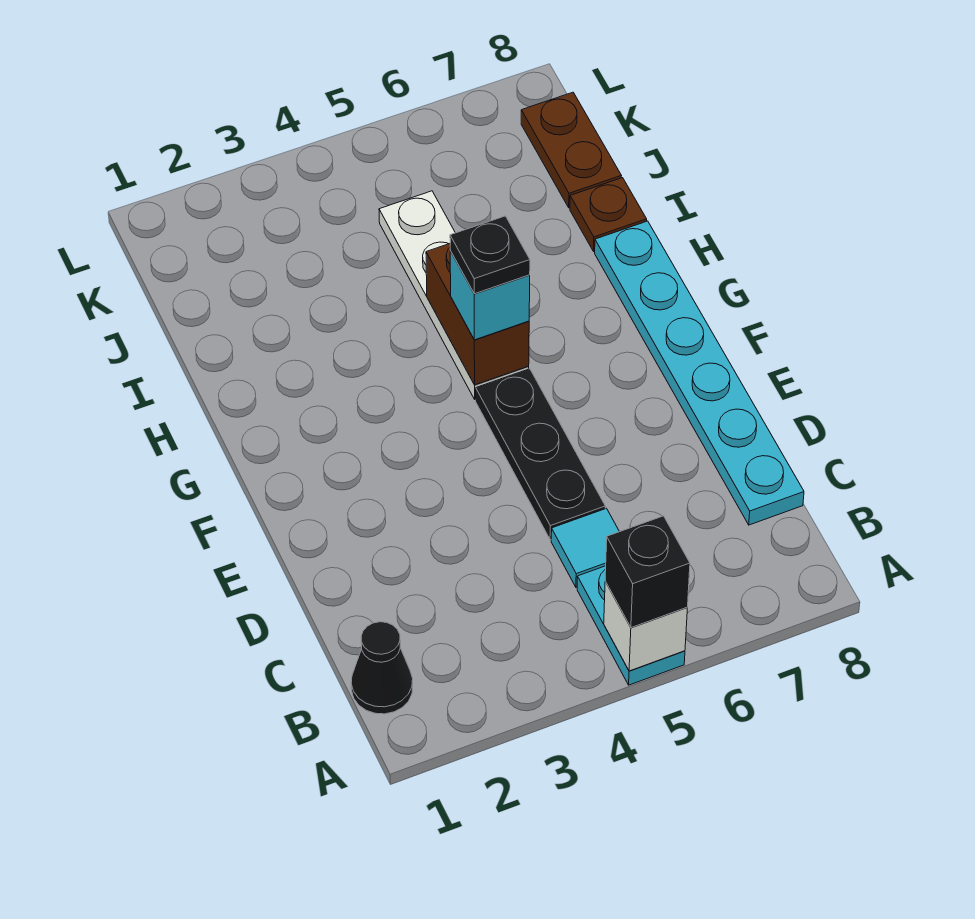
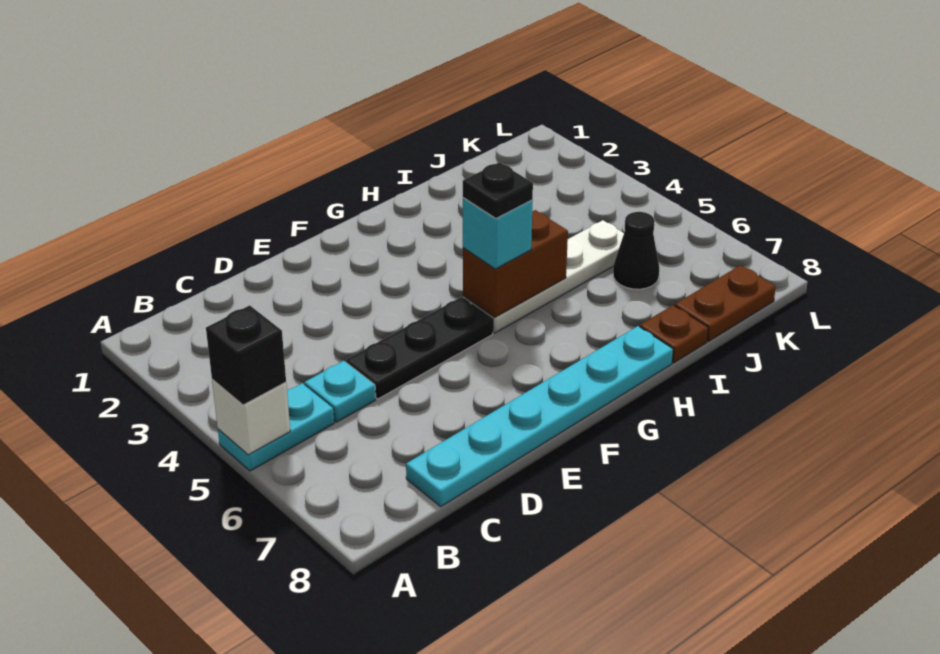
black 1x1 cone [351,622,413,714] -> black 1x1 cone moved to [613,212,659,289]
cyan 1x1 tile [551,508,619,587] -> cyan 1x1 plate [304,361,376,422]

